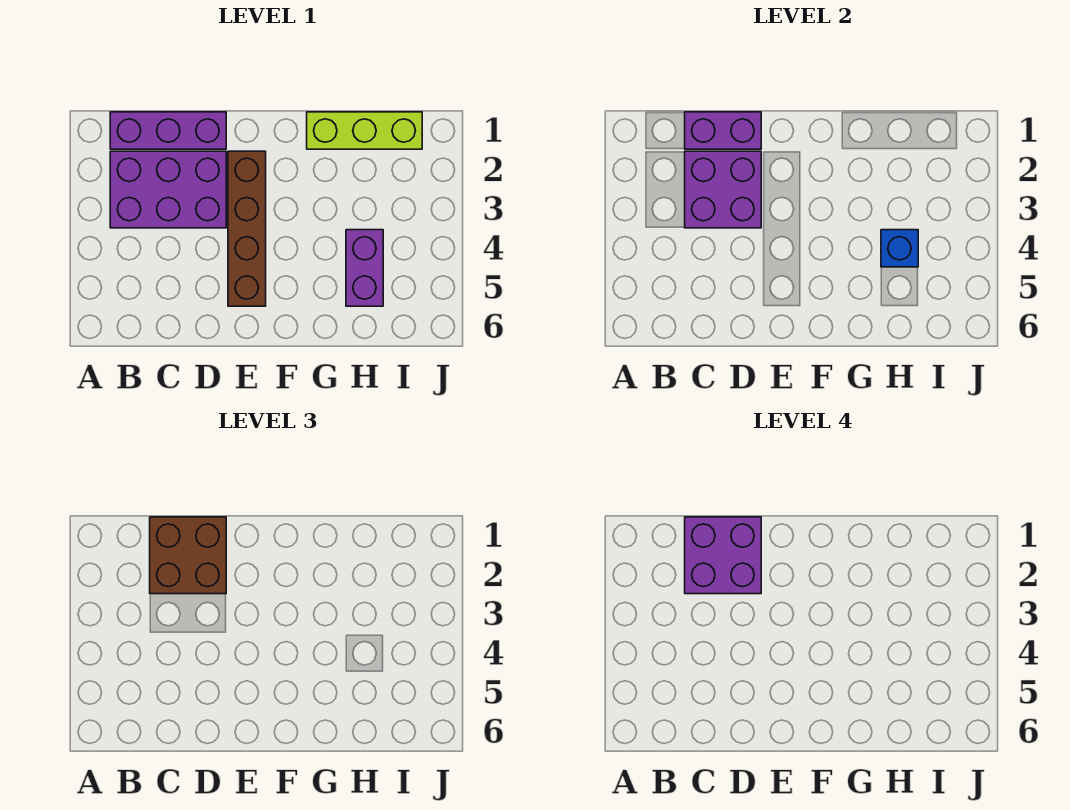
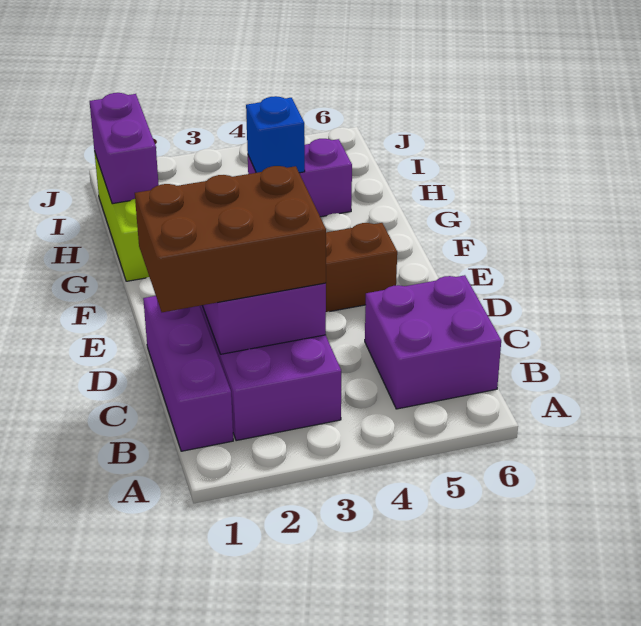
purple 1x2 brick [685,112,761,149] -> purple 1x2 brick moved to [90,93,159,204]
brown 2x2 brick [150,517,226,594] -> brown 2x3 brick [135,166,326,312]
purple 2x2 brick [685,517,761,594] -> purple 2x2 brick moved to [365,275,501,409]

